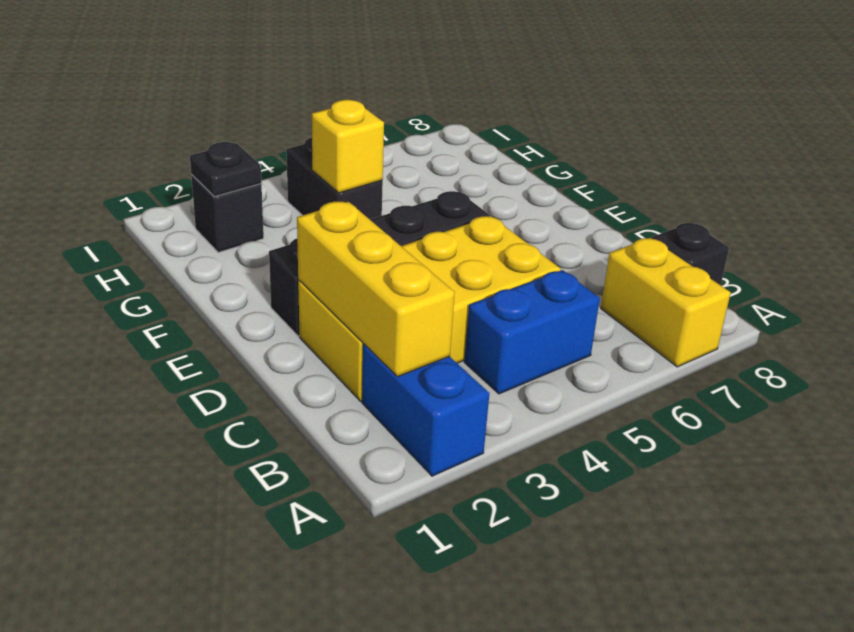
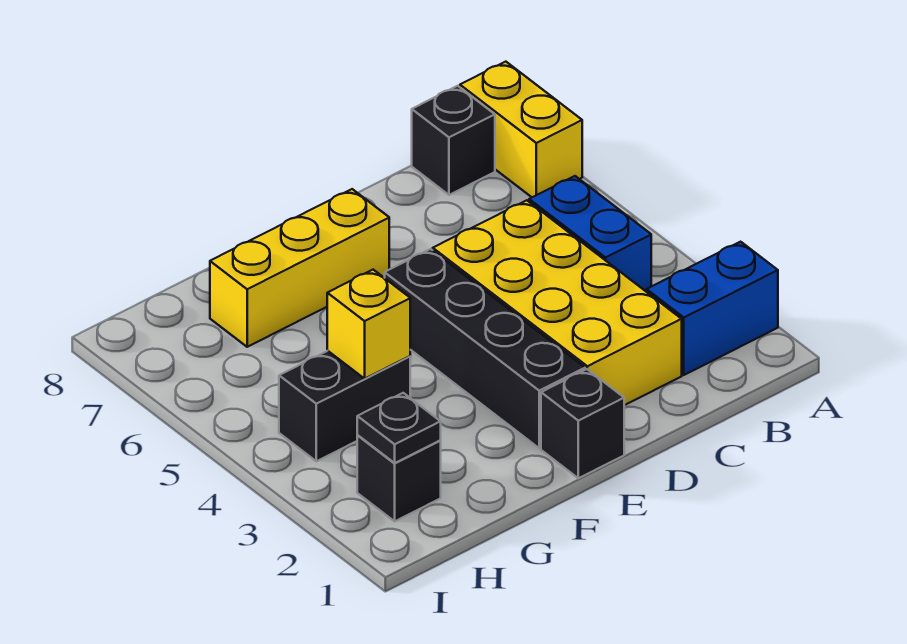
yellow 1x2 brick [601,238,731,367] -> yellow 1x2 brick turned to [460,62,582,197]
yellow 1x3 brick [297,202,455,377] -> yellow 1x3 brick moved to [210,189,389,347]
none -> black 1x1 brick [541,369,624,478]

